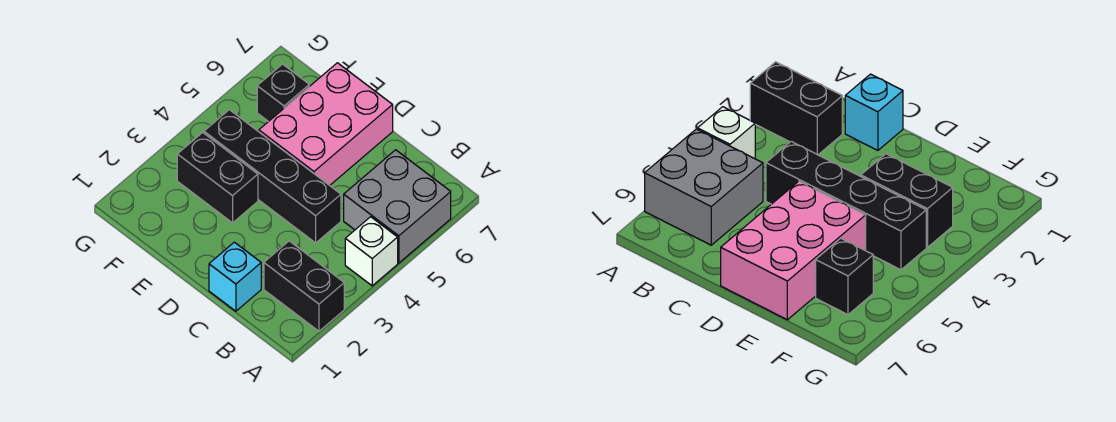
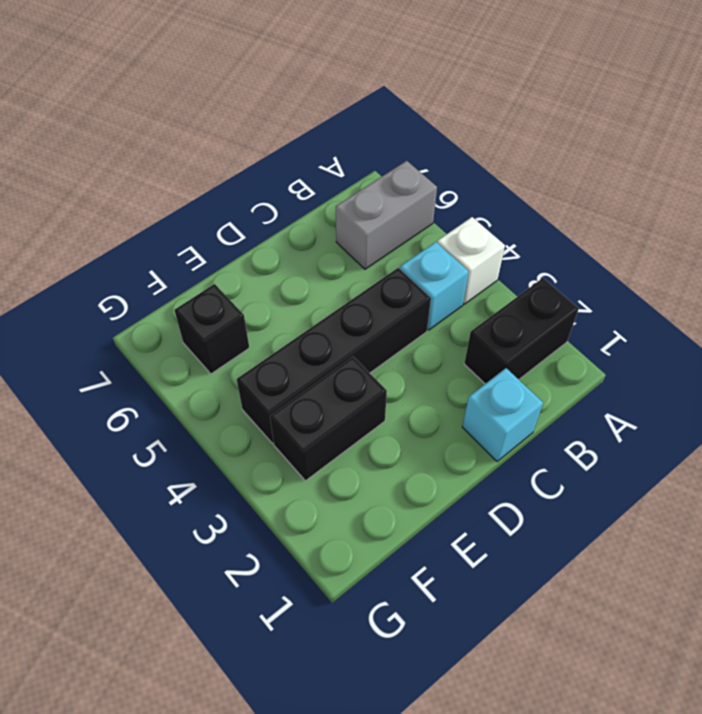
grey 2x2 brick [344,150,451,263] -> grey 1x2 brick [336,161,437,269]
none -> cyan 1x1 brick [400,242,469,330]
pink 2x3 brick [259,63,393,185] -> none

